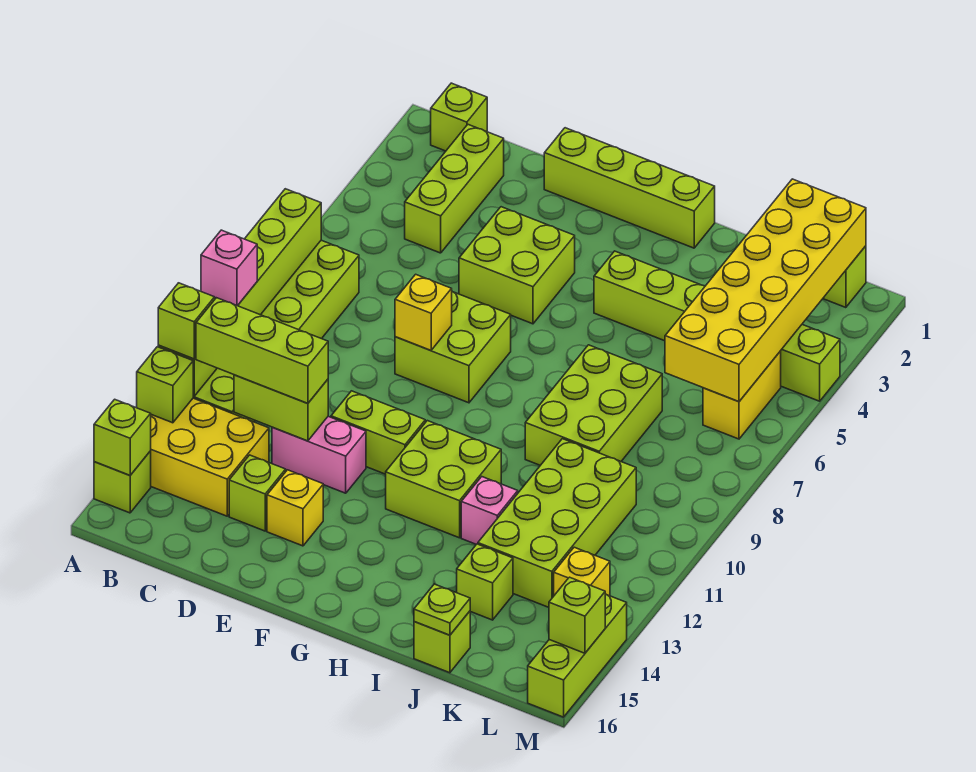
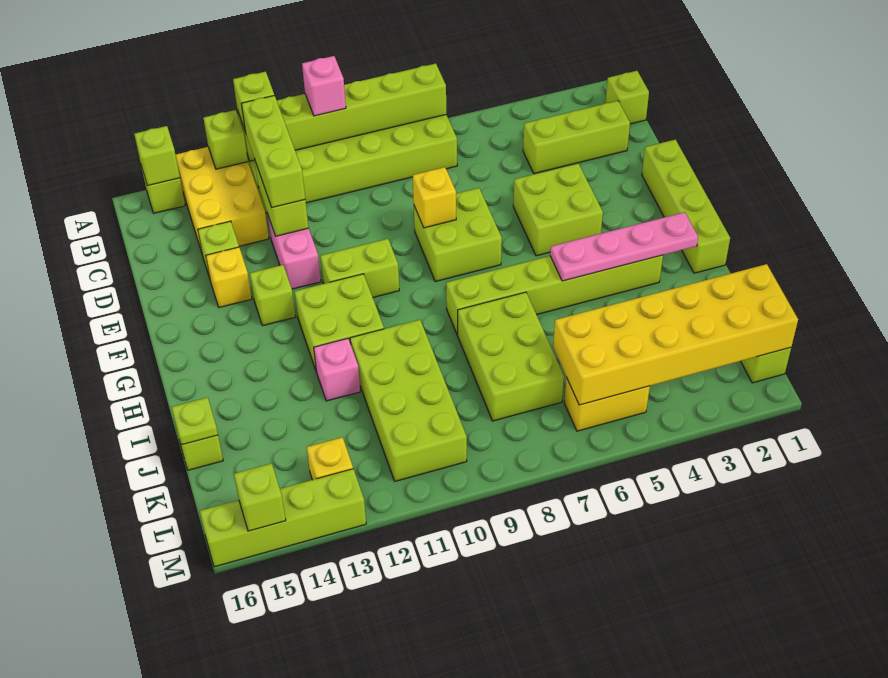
lime 1x2 brick [331,391,425,474] -> lime 1x2 brick turned to [320,239,399,297]
none -> pink 1x4 plate [550,212,698,281]
lime 1x6 brick [594,251,840,401] -> lime 1x6 brick turned to [446,255,663,335]
lime 2x3 brick [525,345,662,465] -> lime 2x3 brick turned to [458,292,564,421]
lime 2x4 brick [478,439,636,607] -> lime 2x4 brick turned to [350,320,467,481]
lime 1x1 brick [457,544,513,620] -> lime 1x1 brick moved to [250,265,296,326]
lime 1x3 brick [528,594,627,717] -> lime 1x4 brick [200,469,366,567]

